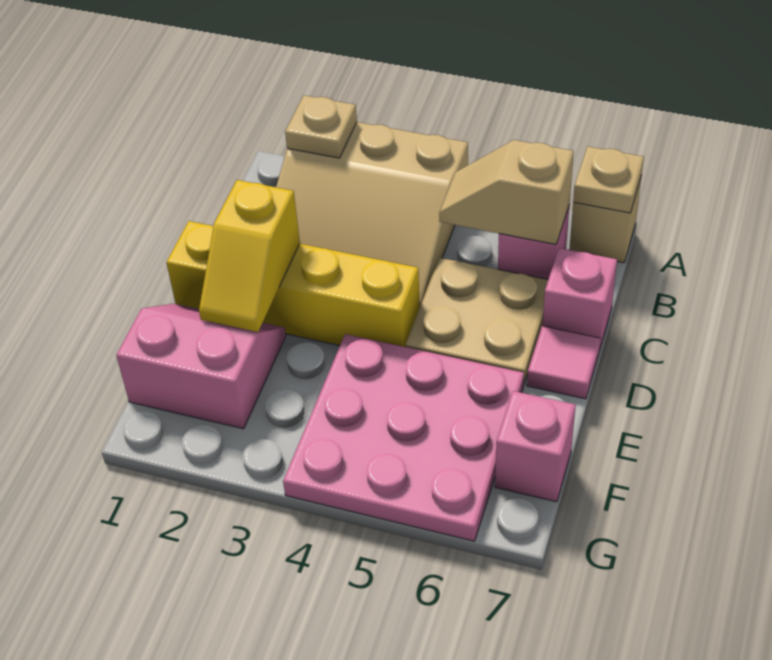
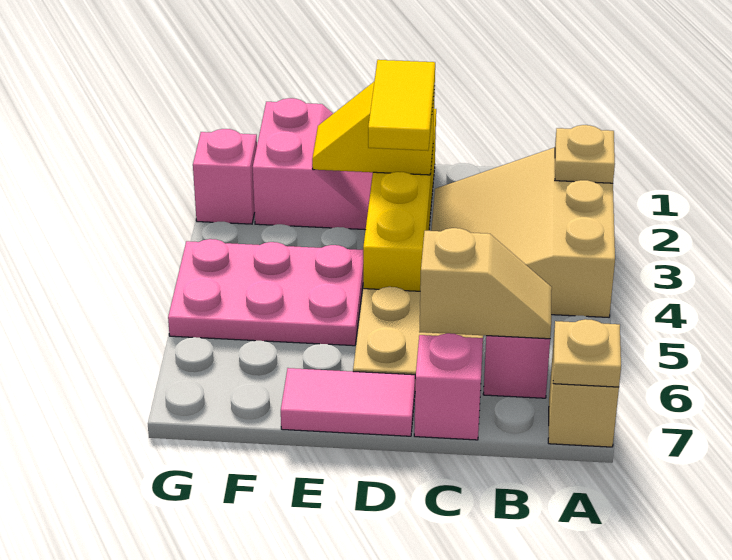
tan 1x2 slope [439,140,574,244] -> tan 1x2 slope turned to [419,228,552,339]
none -> yellow 1x2 tile [368,60,435,151]
pink 1x1 tile [527,326,600,399] -> pink 1x2 tile [281,368,415,436]
pink 3x3 plate [283,334,524,541] -> pink 2x3 plate [168,239,363,346]
pink 1x1 brick [495,391,576,502] -> pink 1x1 brick moved to [193,129,257,224]

